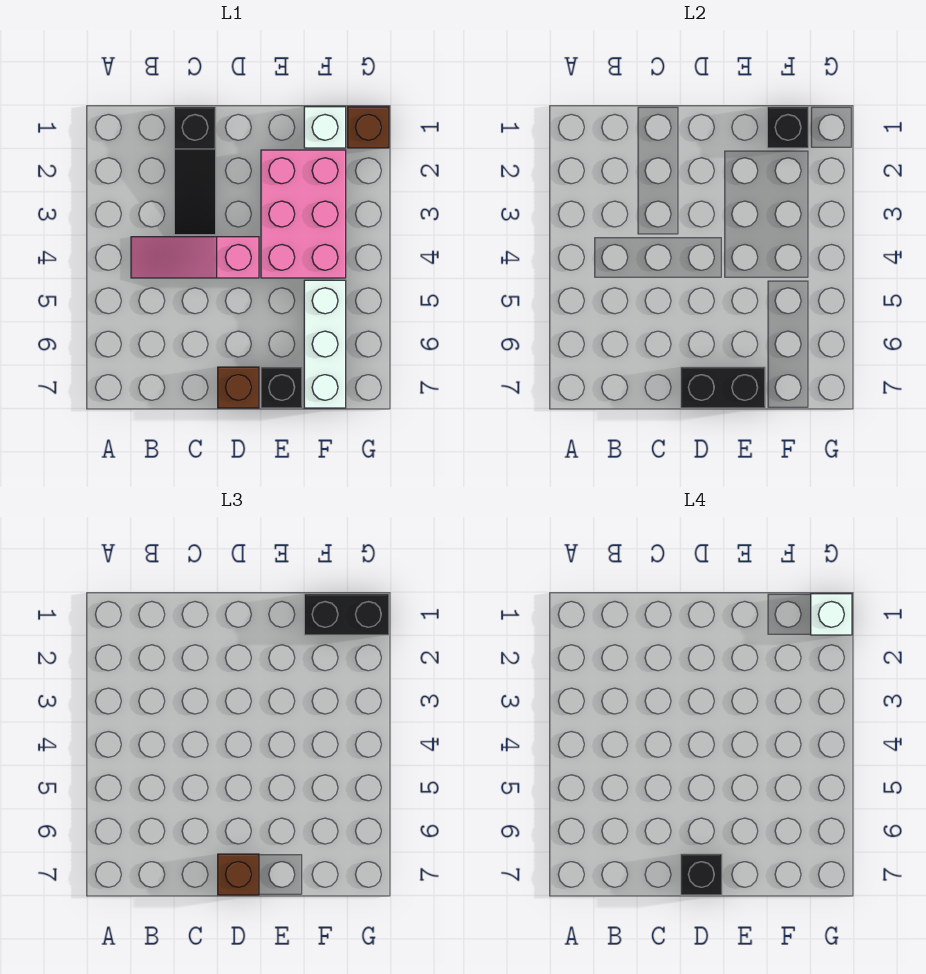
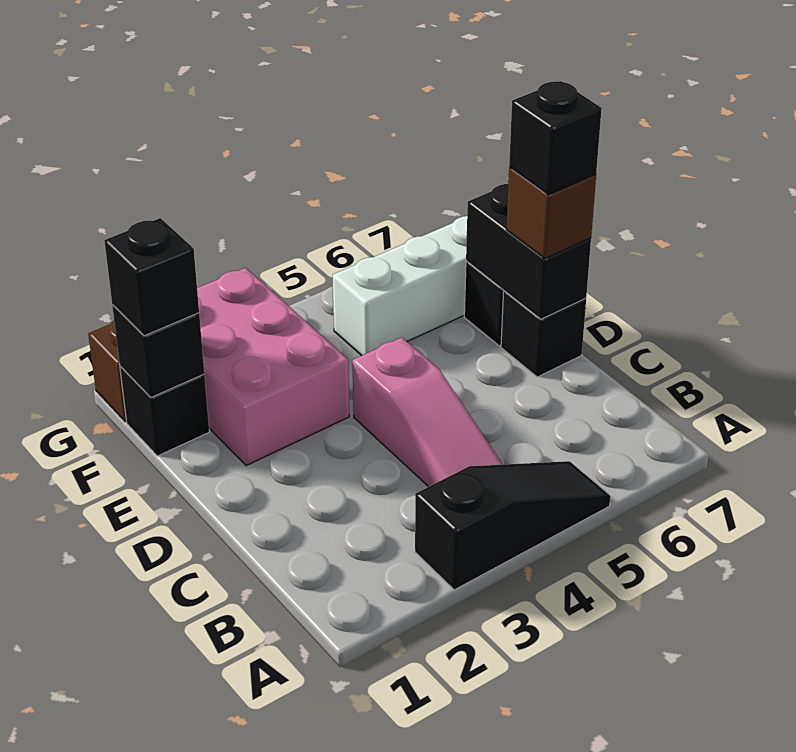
black 1x3 slope [174,107,216,235] -> black 1x3 slope moved to [415,461,610,590]
brown 1x1 brick [218,367,259,408] -> black 1x1 brick [501,291,586,377]
pink 2x3 brick [261,150,346,278] -> pink 2x3 brick turned to [197,268,349,466]
white 1x1 brick [304,107,346,148] -> black 1x1 brick [120,366,209,456]
black 1x2 brick [304,594,389,635] -> black 1x1 brick [104,218,199,336]
white 1x1 brick [811,594,852,635] -> none

